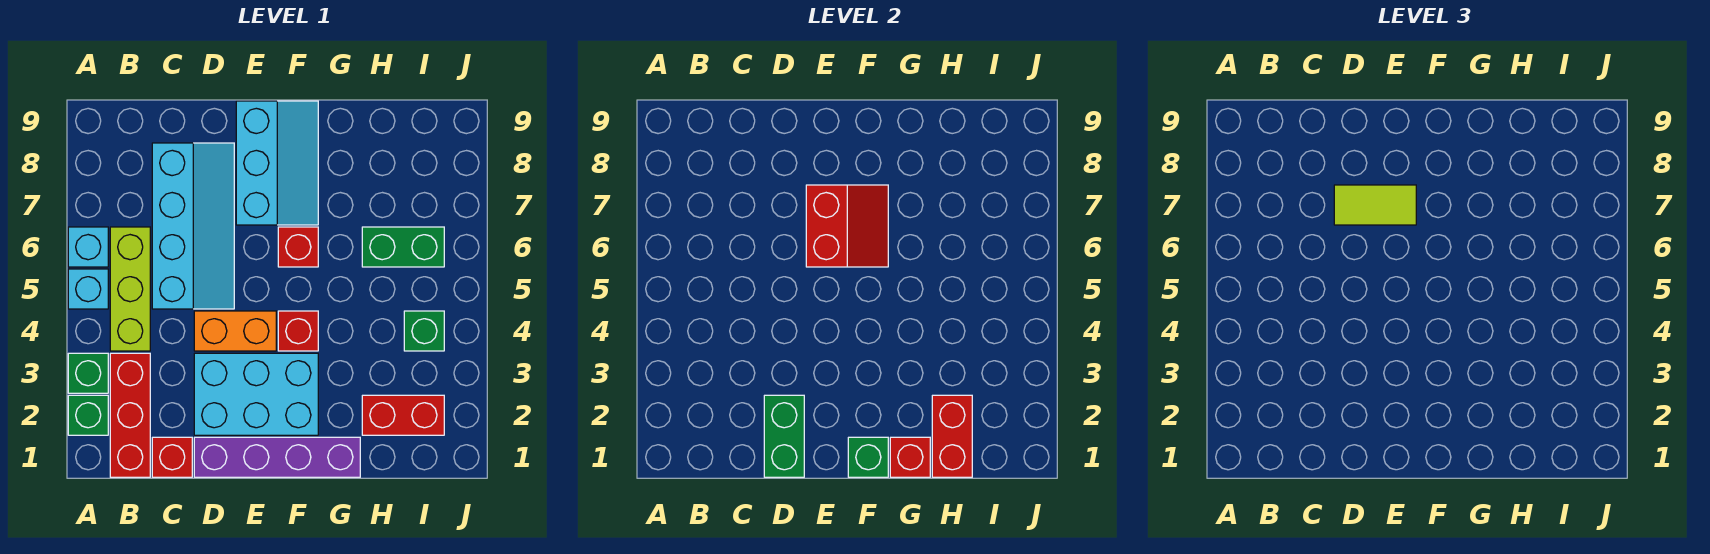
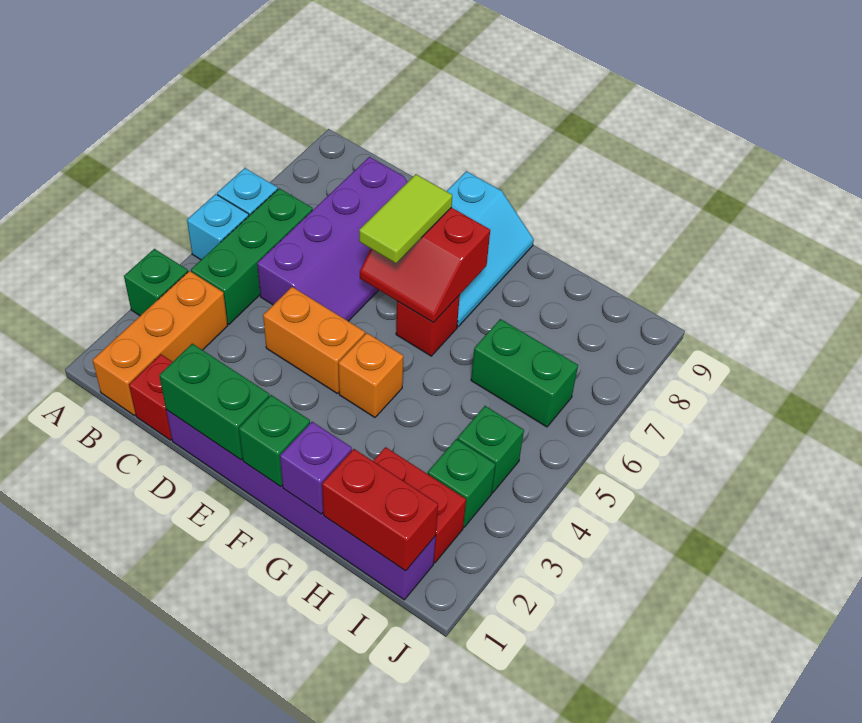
green 1x1 brick [68,395,108,435] -> green 1x1 brick moved to [428,439,496,527]
red 1x3 brick [110,353,150,477] -> orange 1x3 brick [93,271,228,416]
lime 1x3 brick [110,227,150,351] -> green 1x3 brick [191,188,313,324]
cyan 2x4 slope [152,143,234,309] -> purple 2x4 slope [257,157,407,321]
purple 1x4 brick [194,437,360,477] -> purple 1x6 brick [166,410,436,600]
green 1x2 brick [764,395,804,477] -> green 1x2 brick turned to [159,344,269,460]
cyan 2x3 brick [194,353,318,435] -> none
lime 1x2 tile [1334,185,1416,225] -> lime 1x2 tile turned to [359,174,452,263]
red 2x2 slope [806,185,888,267] -> red 2x2 slope turned to [360,207,490,323]
red 1x1 brick [278,311,318,351] -> orange 1x1 brick [338,333,403,417]
red 1x1 brick [890,437,930,477] -> purple 1x1 brick [280,422,352,514]
red 1x2 brick [932,395,972,477] -> red 1x2 brick turned to [322,449,438,571]

